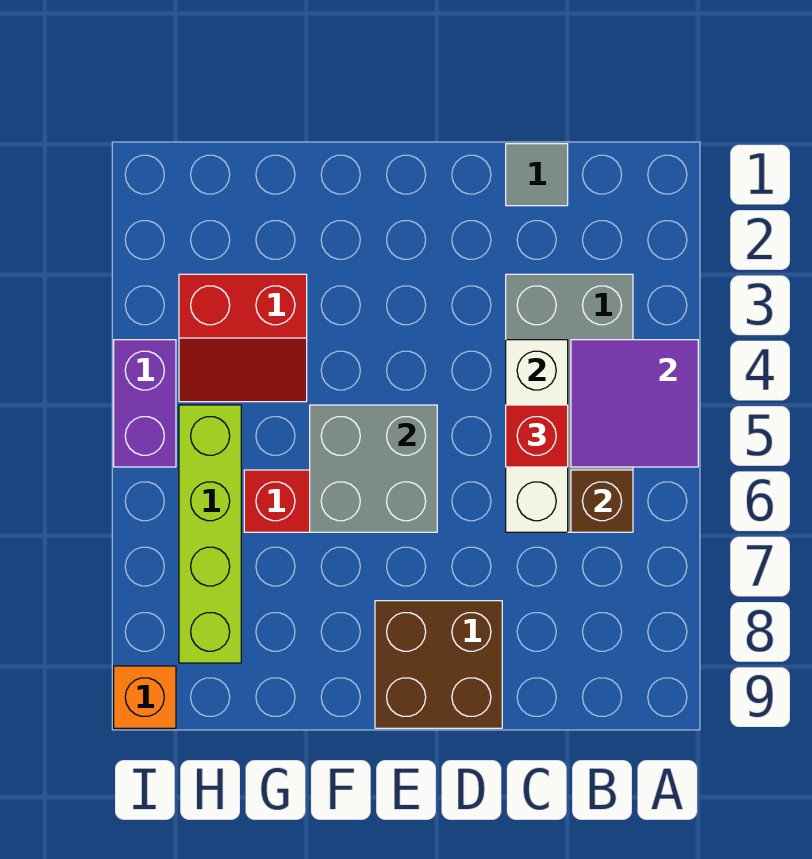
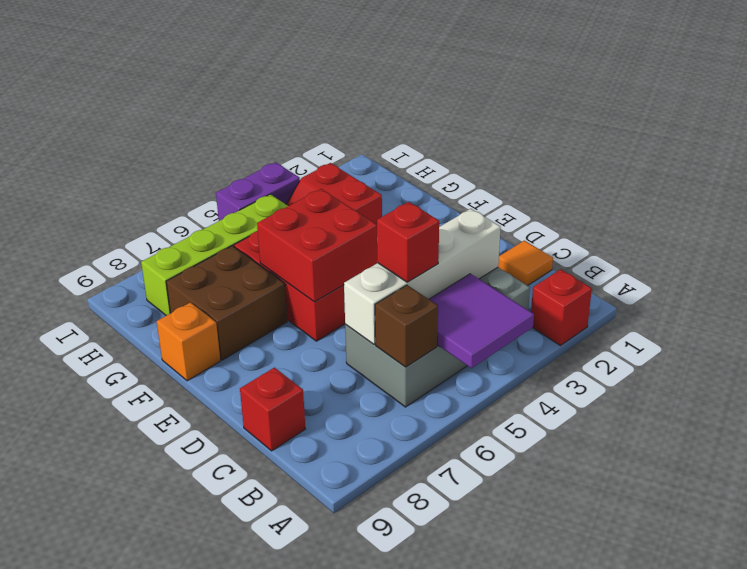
none -> red 1x1 brick [531,269,592,346]
grey 1x1 tile [506,144,568,206] -> orange 1x1 tile [498,241,553,286]
white 1x3 brick [506,340,568,532] -> white 1x4 brick [344,209,501,344]
none -> red 1x1 brick [240,368,305,451]
brown 2x2 brick [375,601,502,728] -> brown 2x2 brick moved to [166,246,287,360]
grey 2x2 brick [310,405,437,532] -> red 2x2 brick [257,189,377,302]
orange 1x1 brick [114,666,176,728] -> orange 1x1 brick moved to [157,302,220,381]

